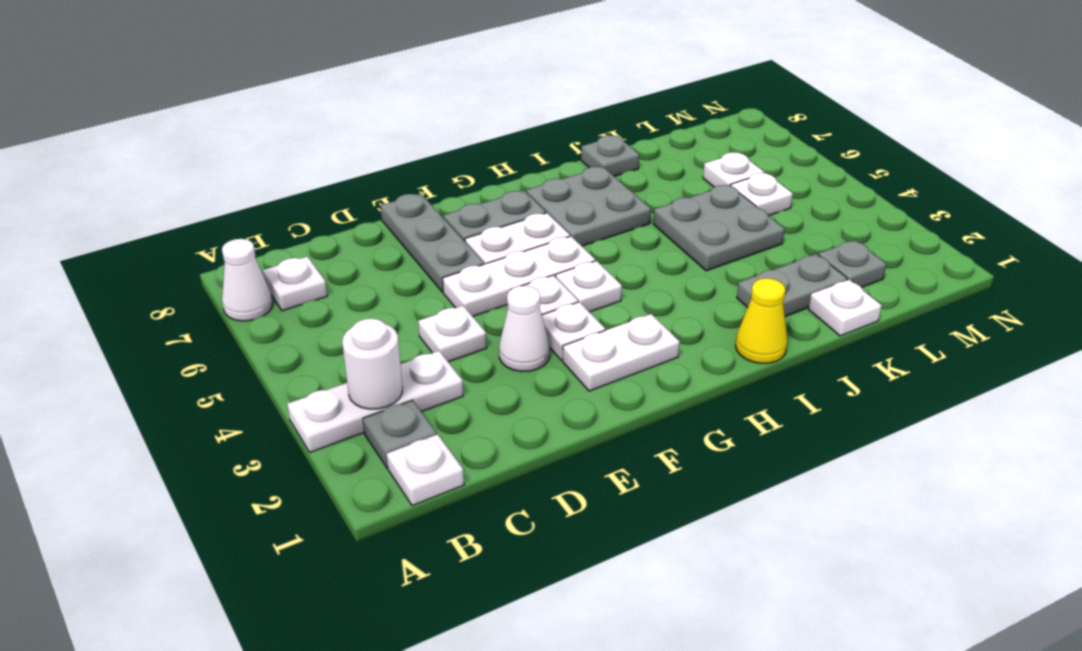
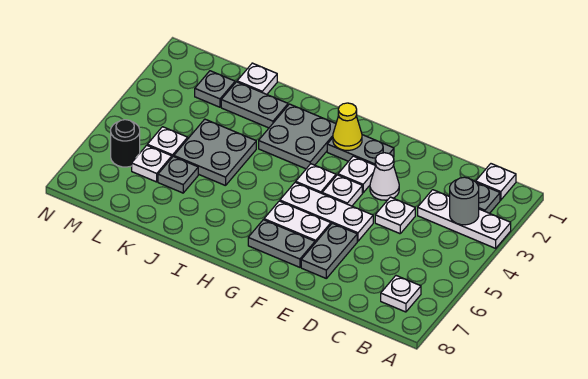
white 1x1 cone [222,239,273,321] -> none
white 1x1 round brick [342,318,403,409] -> grey 1x1 round brick [450,177,479,225]
grey 1x3 plate [381,194,484,292] -> grey 1x2 plate [301,223,357,278]
white 1x2 plate [563,314,680,391] -> grey 1x2 plate [327,135,394,166]
grey 2x2 plate [526,167,651,246] -> grey 2x2 plate moved to [259,104,336,169]
yellow 1x1 cone [735,278,787,363] -> yellow 1x1 cone moved to [333,103,362,151]
grey 1x1 plate [581,135,639,177] -> grey 1x1 plate moved to [158,157,198,193]
none -> black 1x1 round brick [111,120,140,167]

